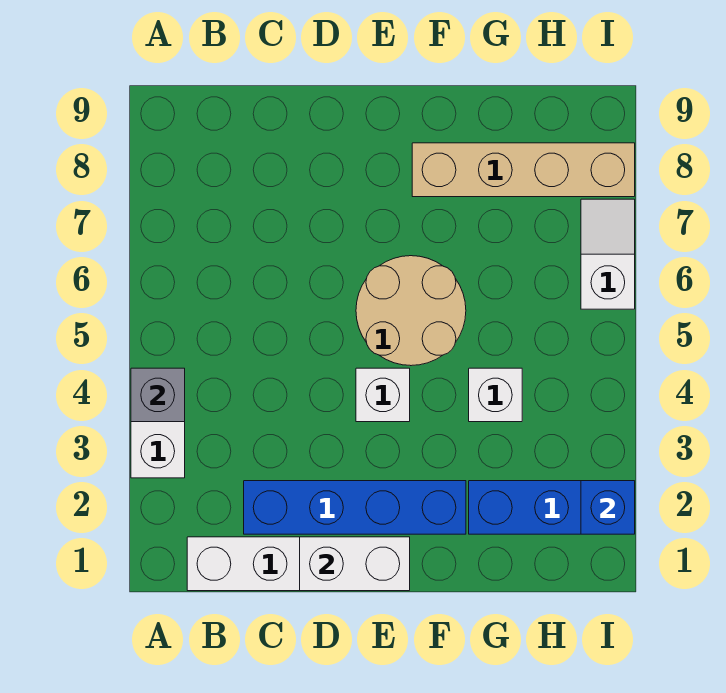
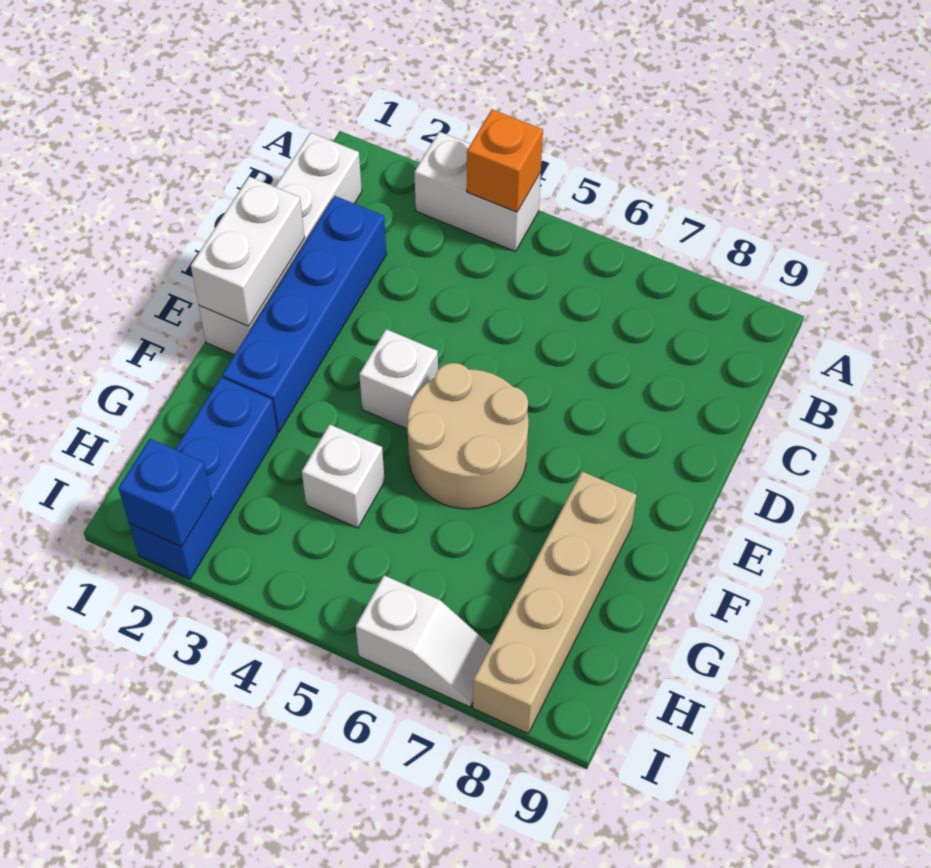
grey 1x1 brick [131,368,185,422] -> orange 1x1 brick [467,109,543,212]

